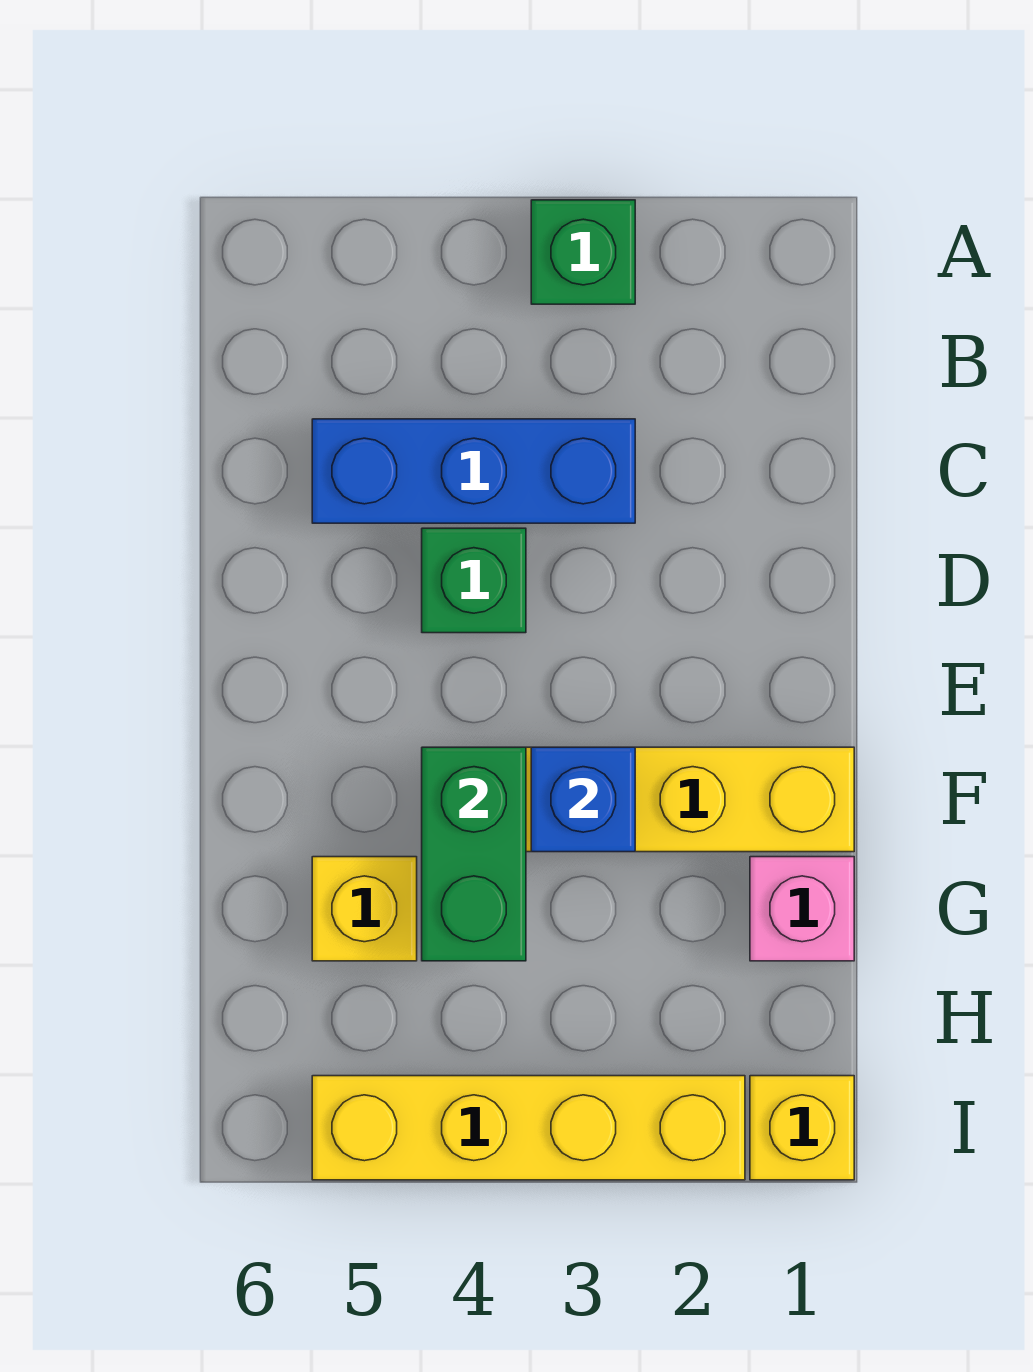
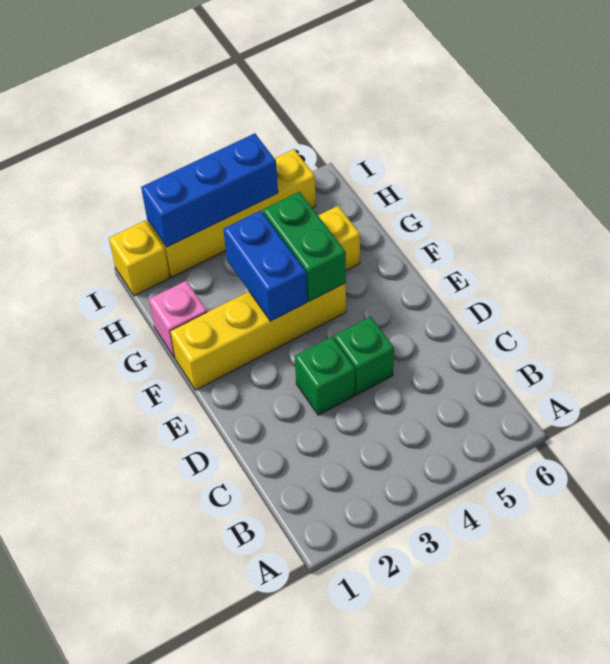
green 1x1 brick [531,200,635,304] -> green 1x1 brick moved to [295,337,355,415]
blue 1x3 brick [312,419,635,523] -> blue 1x3 brick moved to [141,133,278,247]
blue 1x1 brick [531,747,635,852] -> blue 1x2 brick [223,210,307,321]

